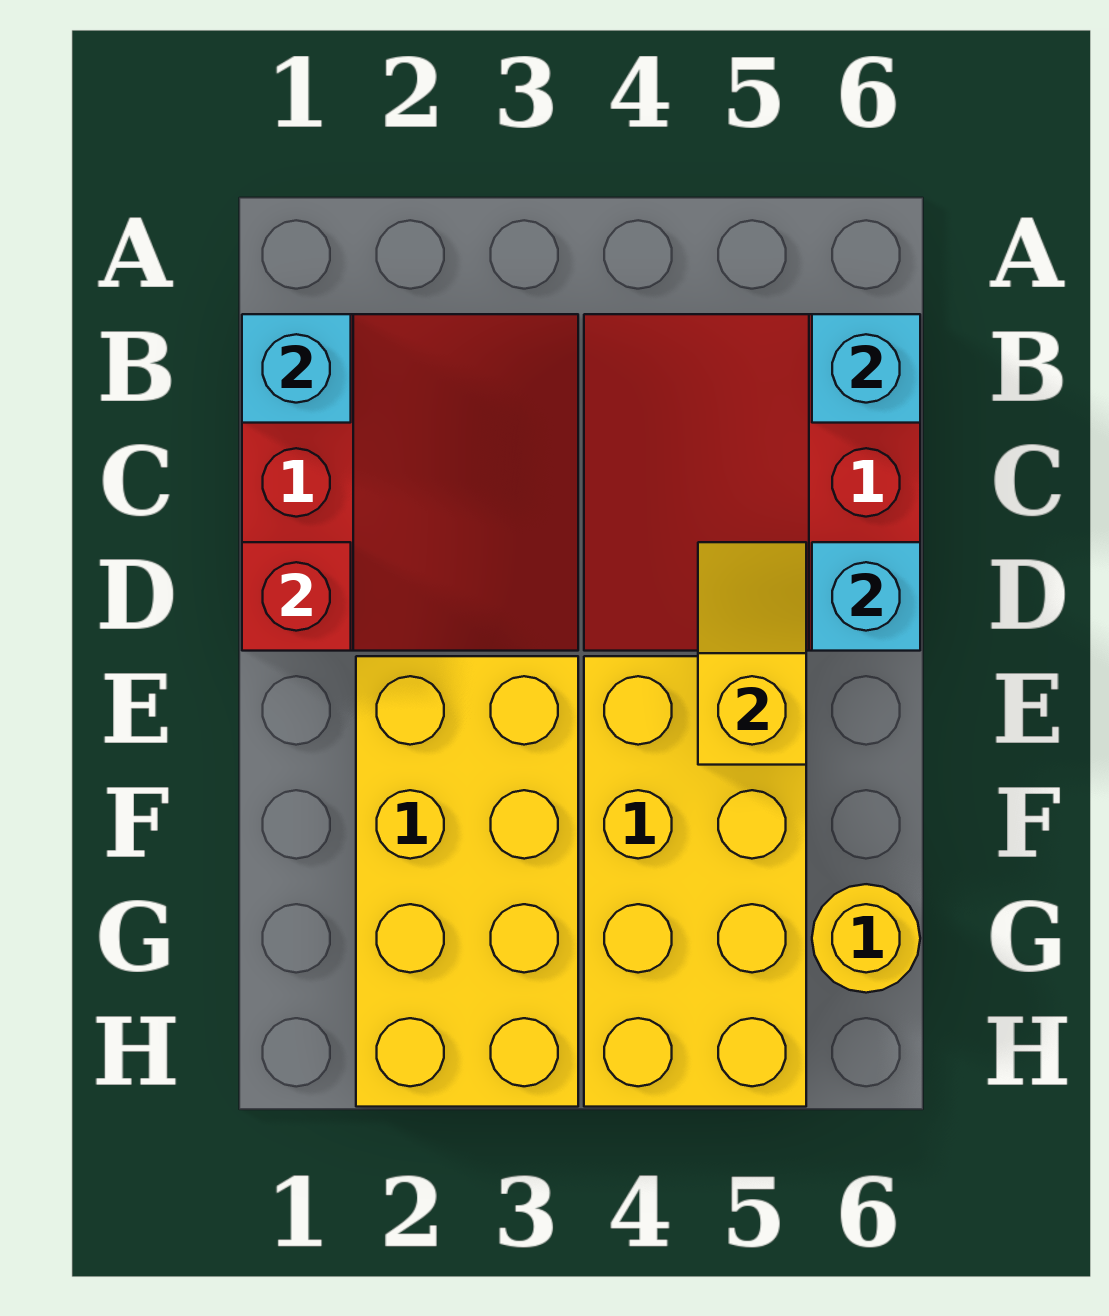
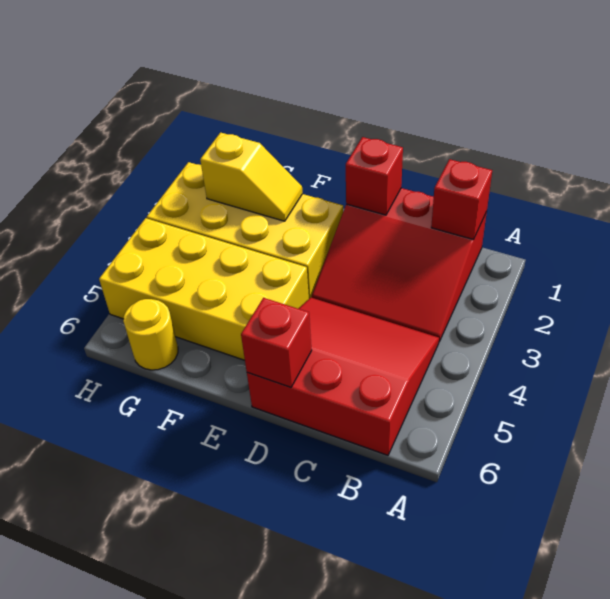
cyan 1x1 brick [242,314,351,423] -> red 1x1 brick [431,159,492,240]
cyan 1x1 brick [812,314,920,423] -> none
yellow 1x2 slope [698,542,806,765] -> yellow 1x2 slope moved to [200,133,303,221]
cyan 1x1 brick [812,542,920,651] -> red 1x1 brick [241,298,312,387]

